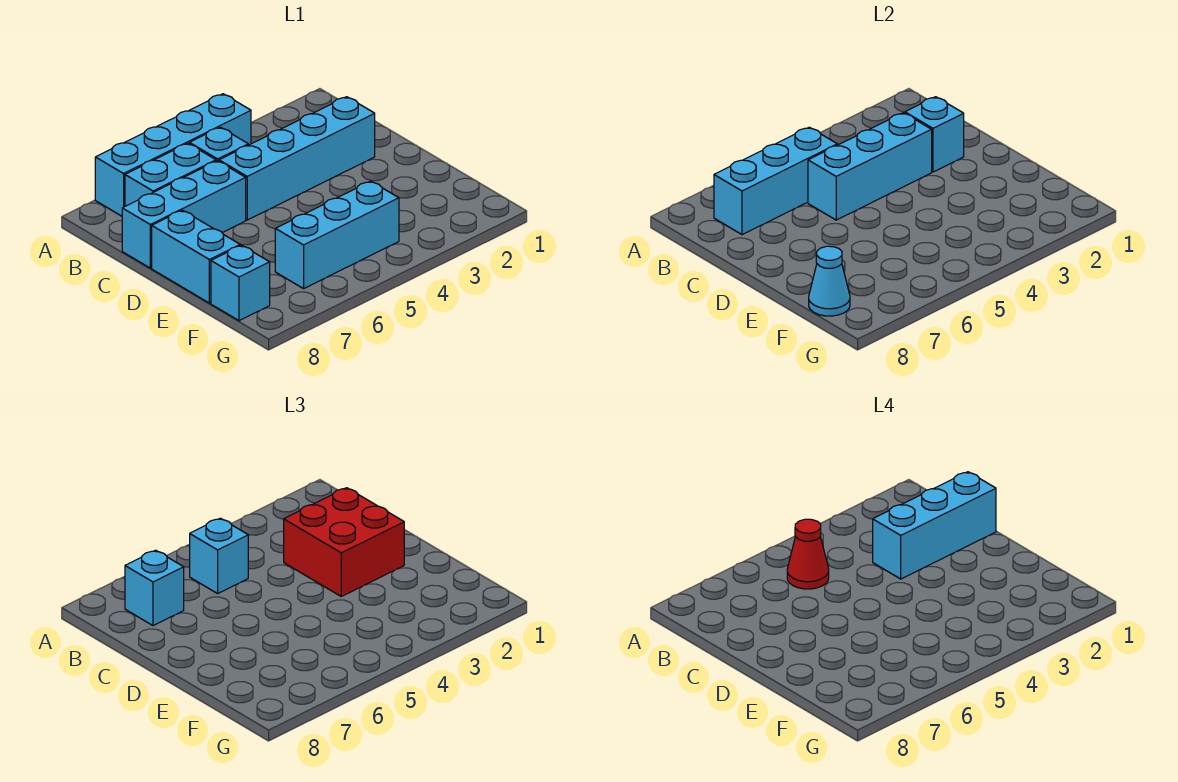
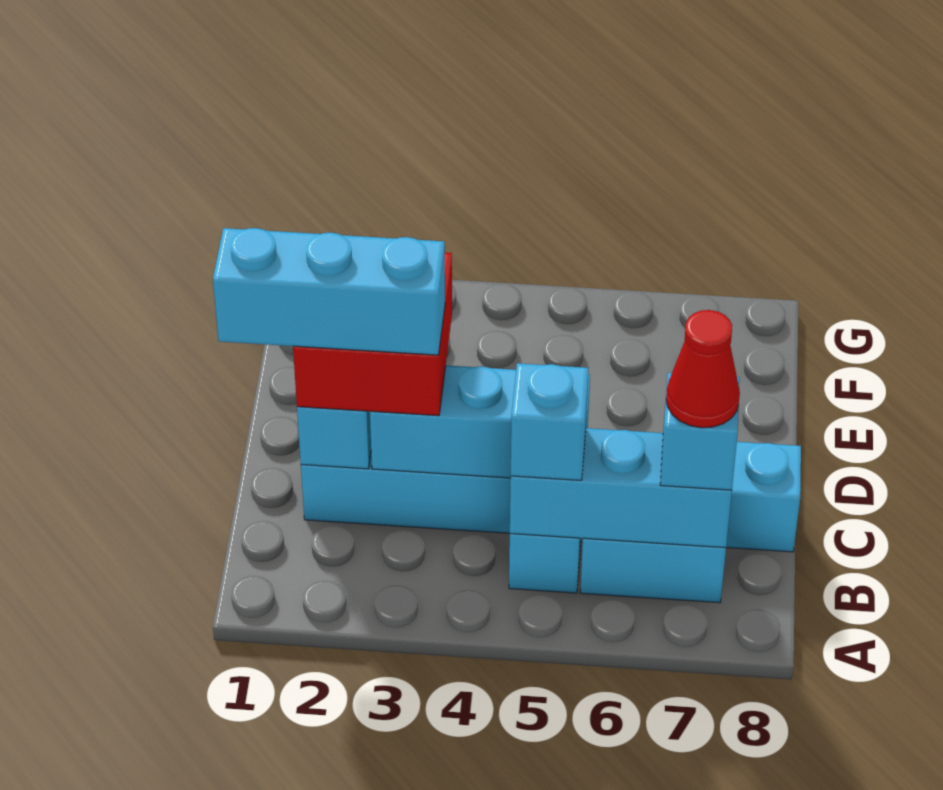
cyan 1x4 brick [95,94,251,216] -> none
red 1x1 cone [787,519,829,589] -> red 1x1 cone moved to [666,310,740,428]
cyan 1x2 brick [152,210,240,303] -> none
cyan 1x3 brick [275,181,399,289] -> none
cyan 1x1 brick [211,245,270,321] -> none
cyan 1x1 cone [809,246,850,316] -> none

